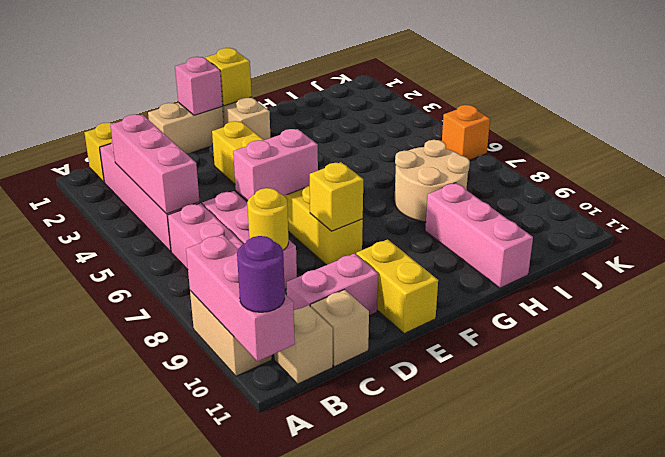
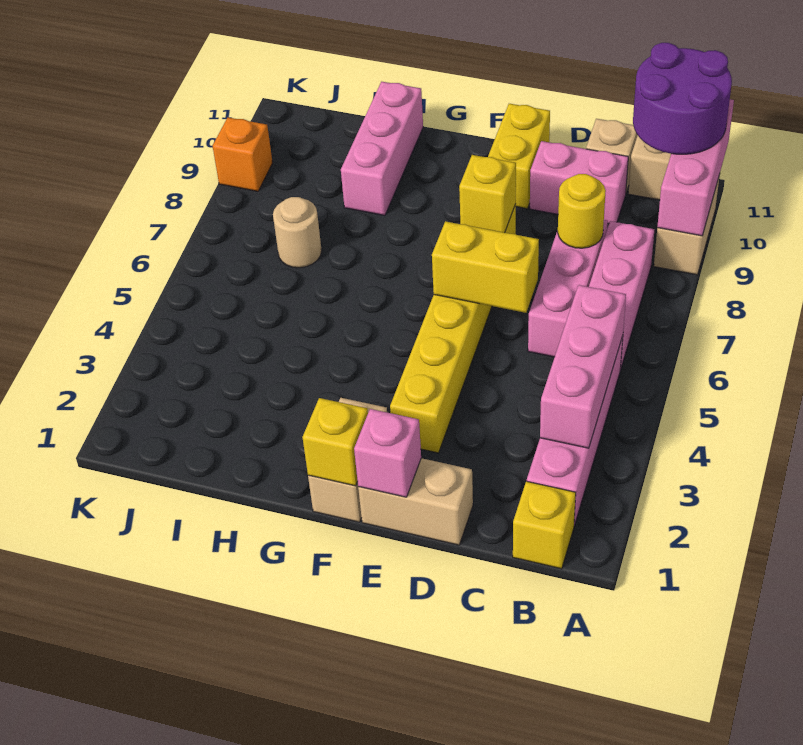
purple 1x1 round brick [237,236,285,312] -> purple 2x2 round brick [633,43,732,154]
pink 1x2 brick [233,129,318,200] -> yellow 1x2 brick [432,221,539,313]
tan 2x2 round brick [394,140,470,222] -> tan 1x1 round brick [273,197,322,268]
orange 1x1 brick [442,105,490,160] -> orange 1x1 brick moved to [213,117,273,191]

